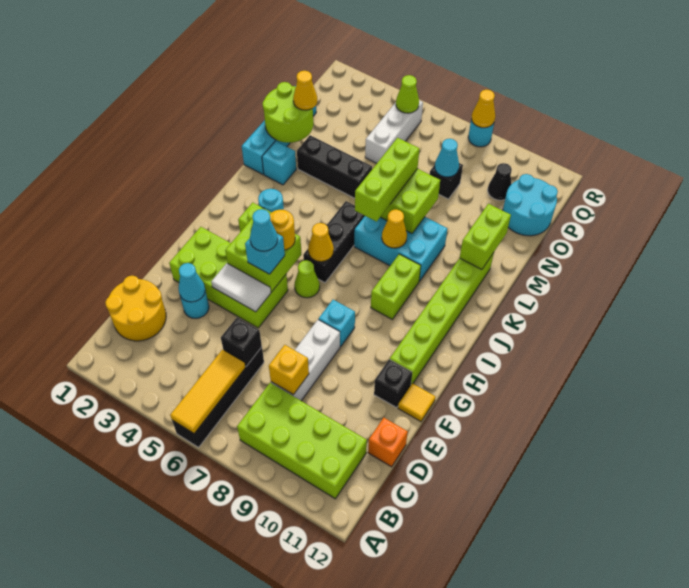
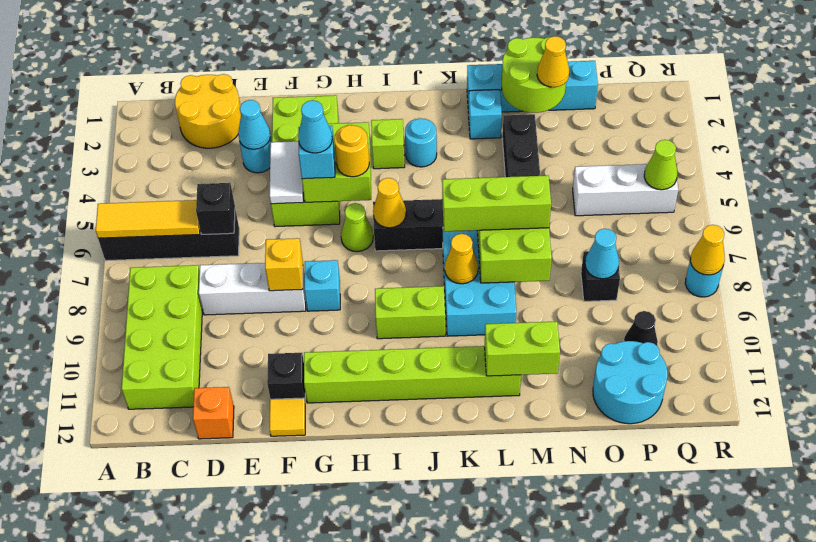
yellow 1x1 brick [269,345,309,395] -> yellow 1x1 brick moved to [265,238,303,291]

